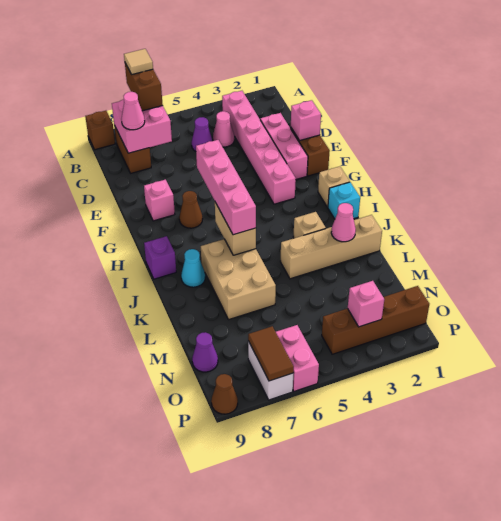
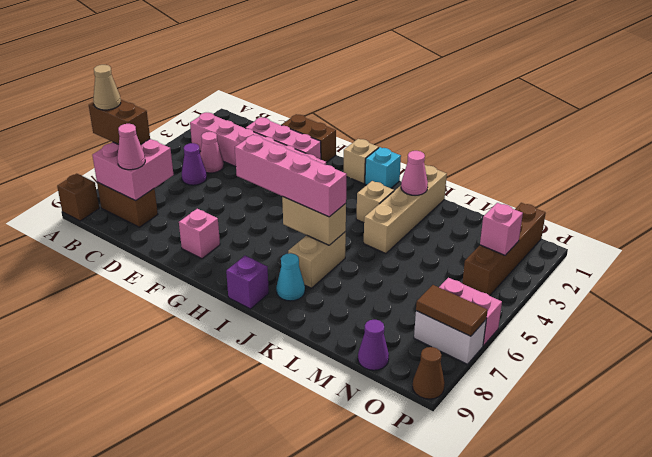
tan 1x1 tile [124,49,153,74] -> tan 1x1 cone [93,65,121,110]
pink 1x1 brick [291,100,321,141] -> none
brown 1x1 cone [179,191,202,228] -> none
tan 2x3 brick [201,239,276,320] -> tan 1x2 brick [288,232,346,288]

